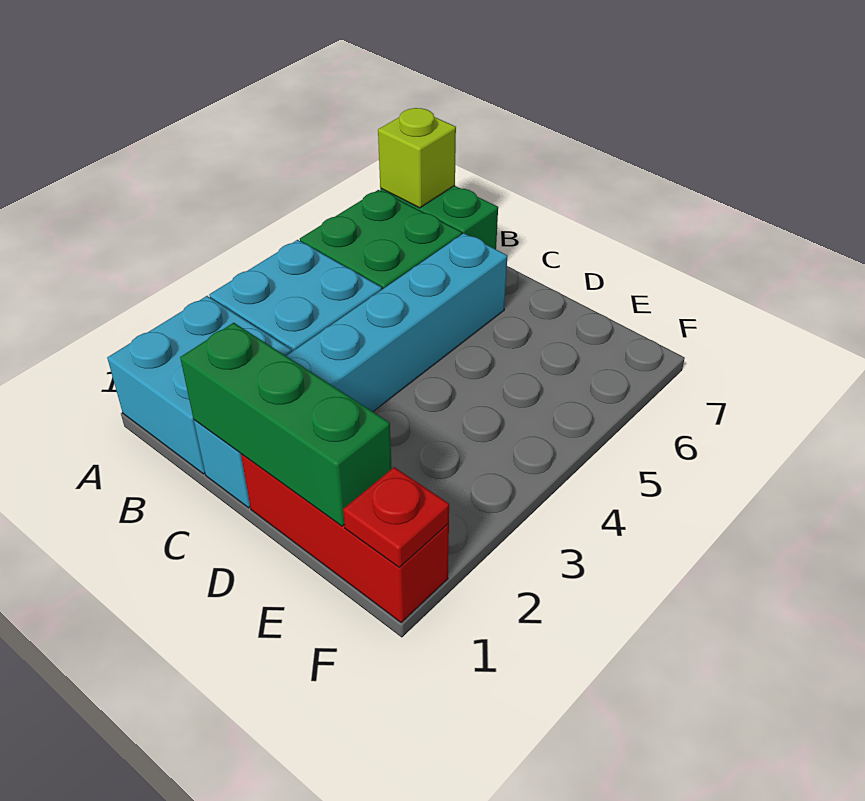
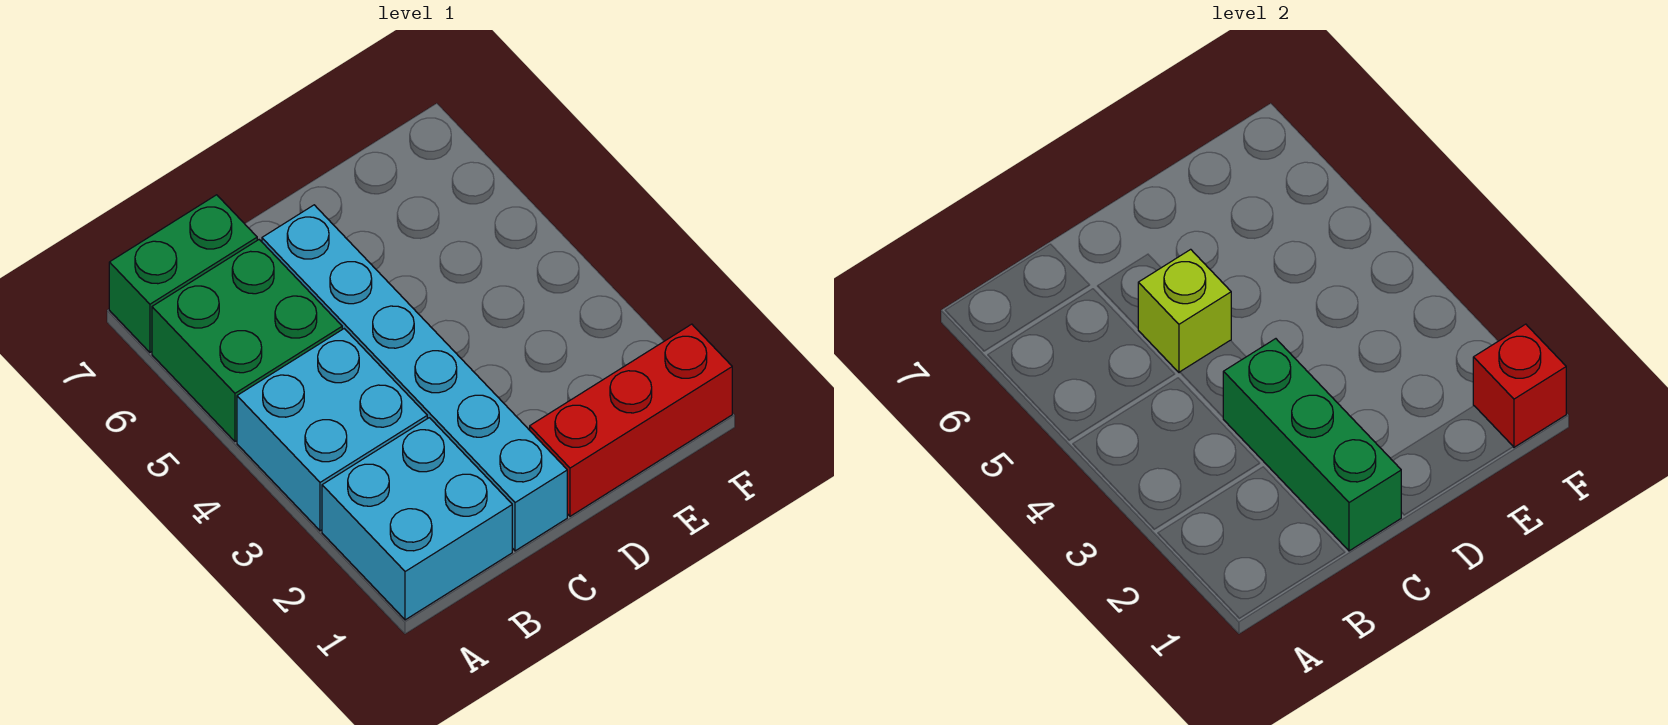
lime 1x1 brick [378,108,456,208] -> lime 1x1 brick moved to [1138,249,1231,373]
green 1x3 brick [180,323,392,526] -> green 1x3 brick turned to [1223,339,1401,551]
red 1x1 plate [343,467,449,567] -> red 1x1 brick [1473,324,1566,447]

